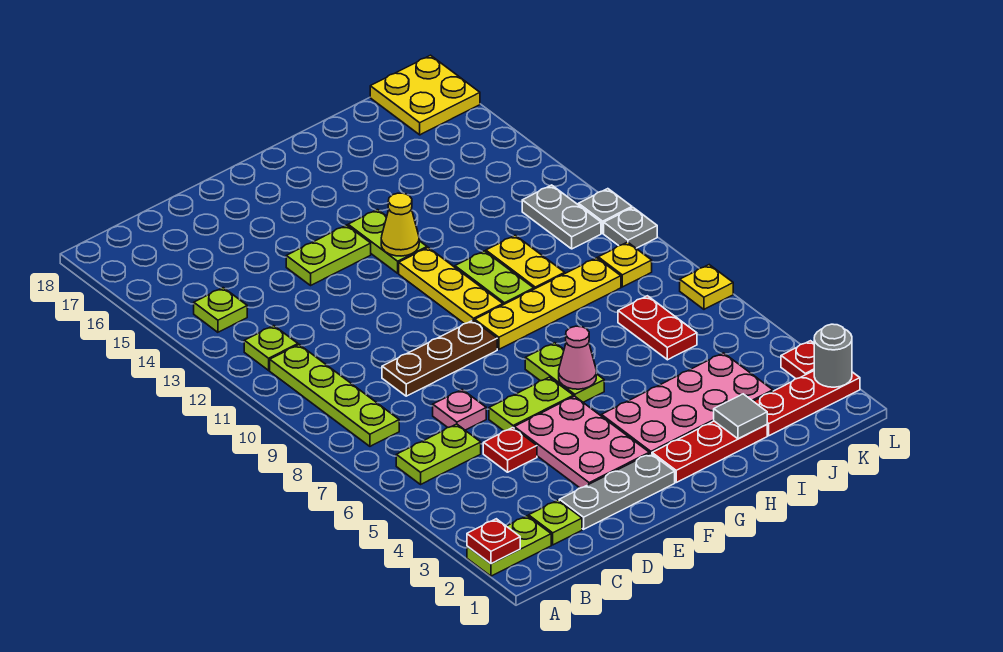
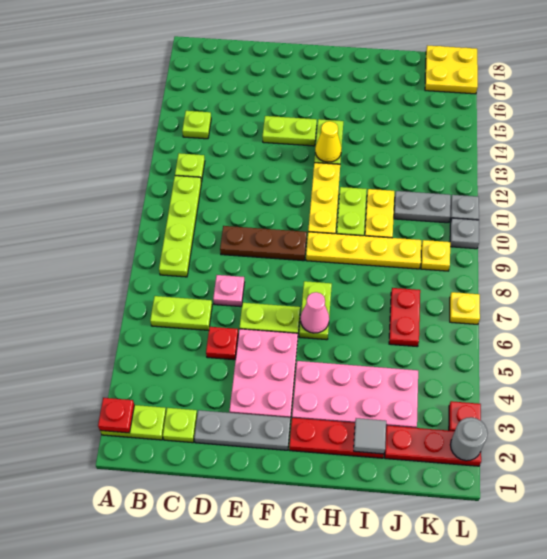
grey 1x2 plate [522,185,601,249] -> grey 1x2 plate turned to [394,191,451,223]

